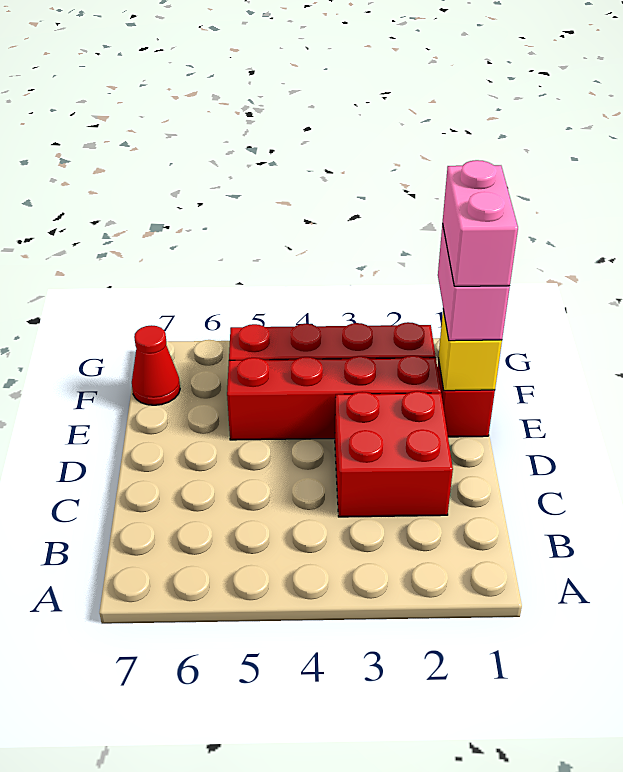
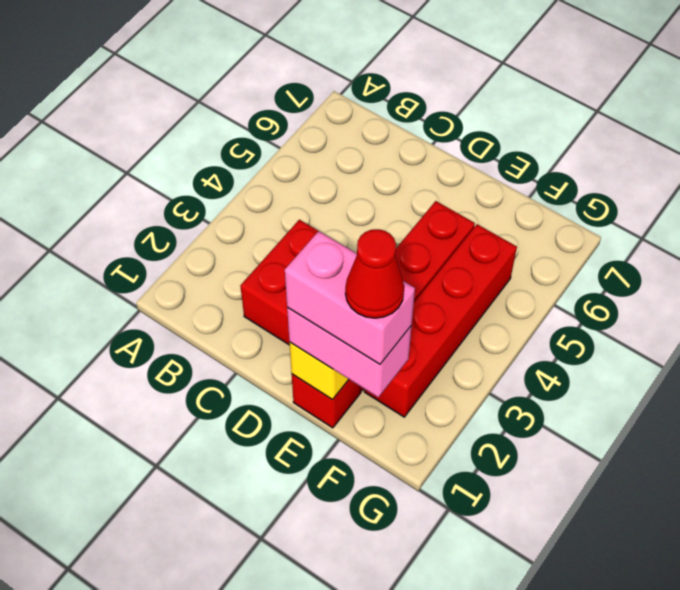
red 1x1 cone [132,325,180,405] -> red 1x1 cone moved to [345,229,404,318]

